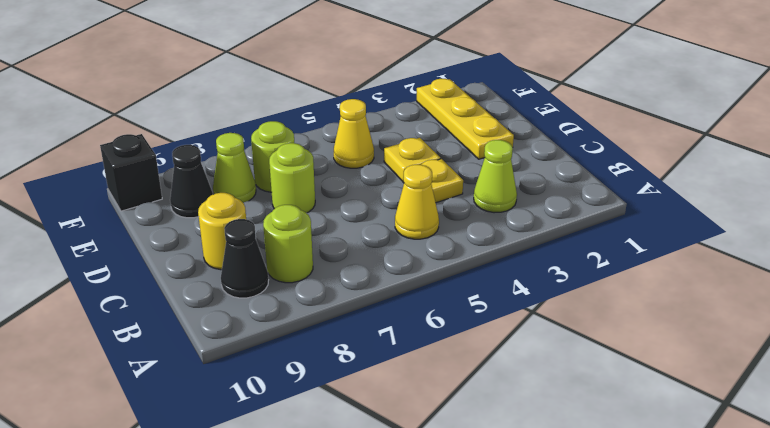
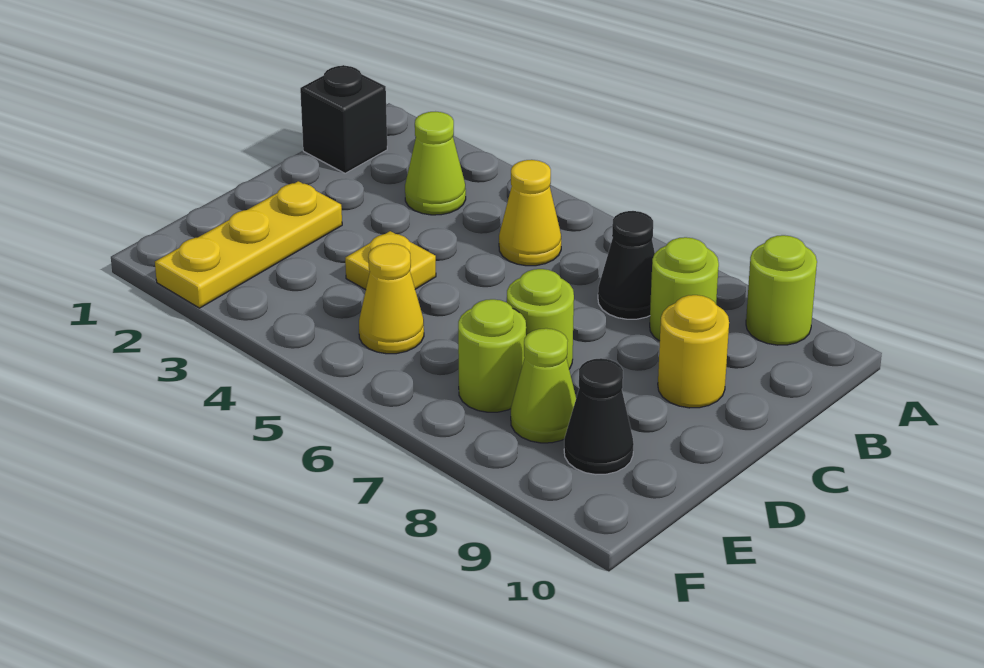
none -> lime 1x1 round brick [746,235,817,345]
black 1x1 cone [221,219,268,298] -> black 1x1 cone moved to [598,211,655,319]
yellow 1x1 plate [422,159,463,203] -> none
black 1x1 brick [100,134,162,211] -> black 1x1 brick moved to [300,65,387,173]

